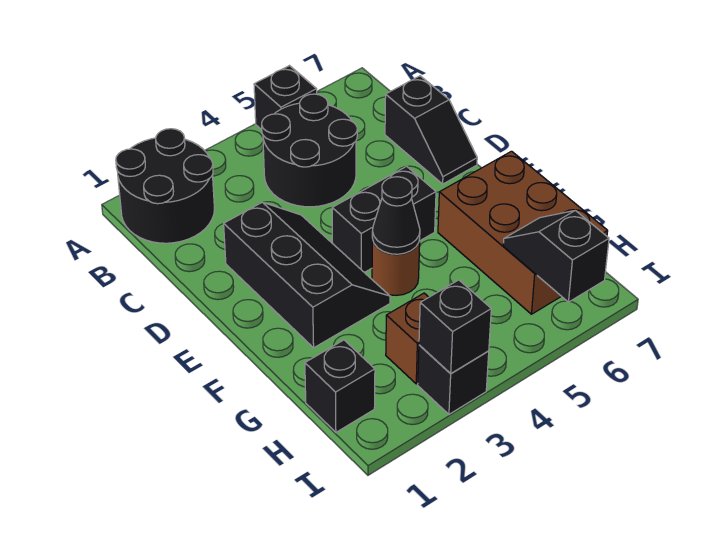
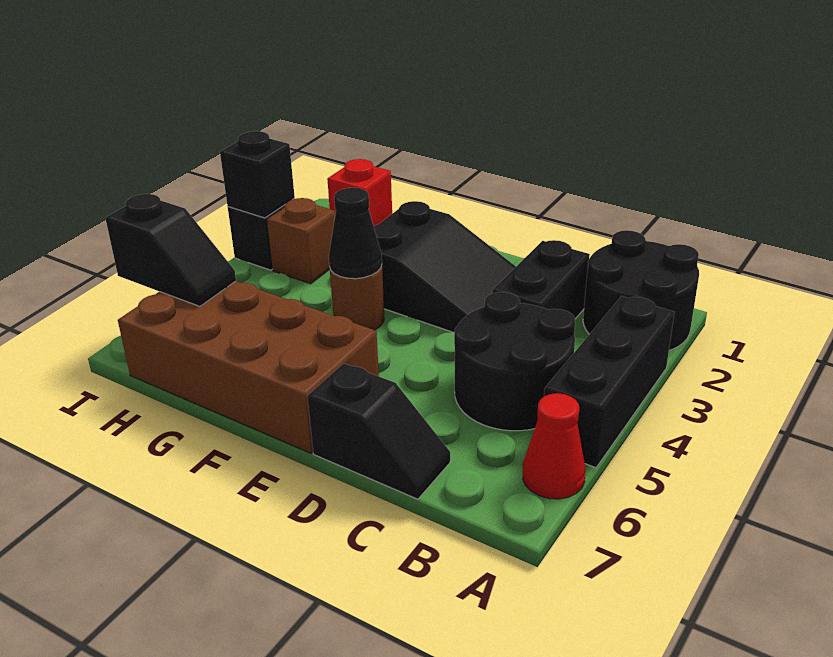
black 1x1 brick [254,66,317,130] -> black 1x3 brick [544,296,675,468]
none -> red 1x1 cone [523,393,585,499]
black 1x2 slope [385,76,477,184] -> black 1x2 slope turned to [307,363,450,499]
black 2x3 slope [224,202,390,348] -> black 2x3 slope turned to [374,201,516,333]
black 1x2 brick [332,166,436,273] -> black 1x2 brick moved to [492,240,590,319]
brown 2x3 brick [438,151,608,314] -> brown 2x4 brick [118,281,379,453]
black 1x1 brick [305,340,375,432] -> red 1x1 brick [327,159,392,226]

